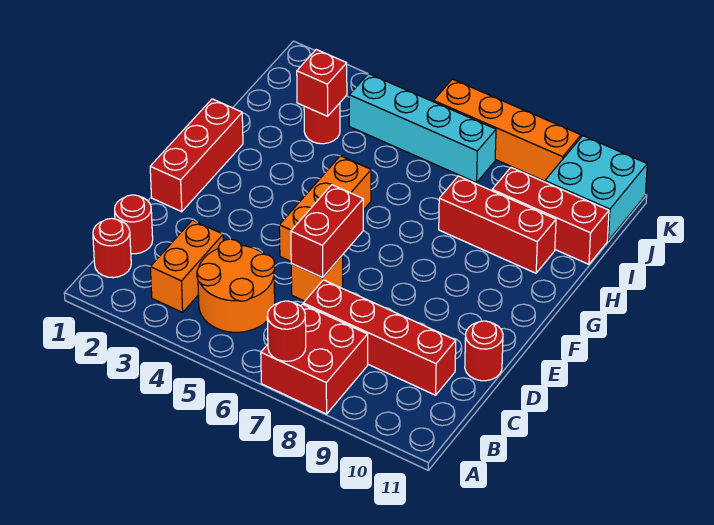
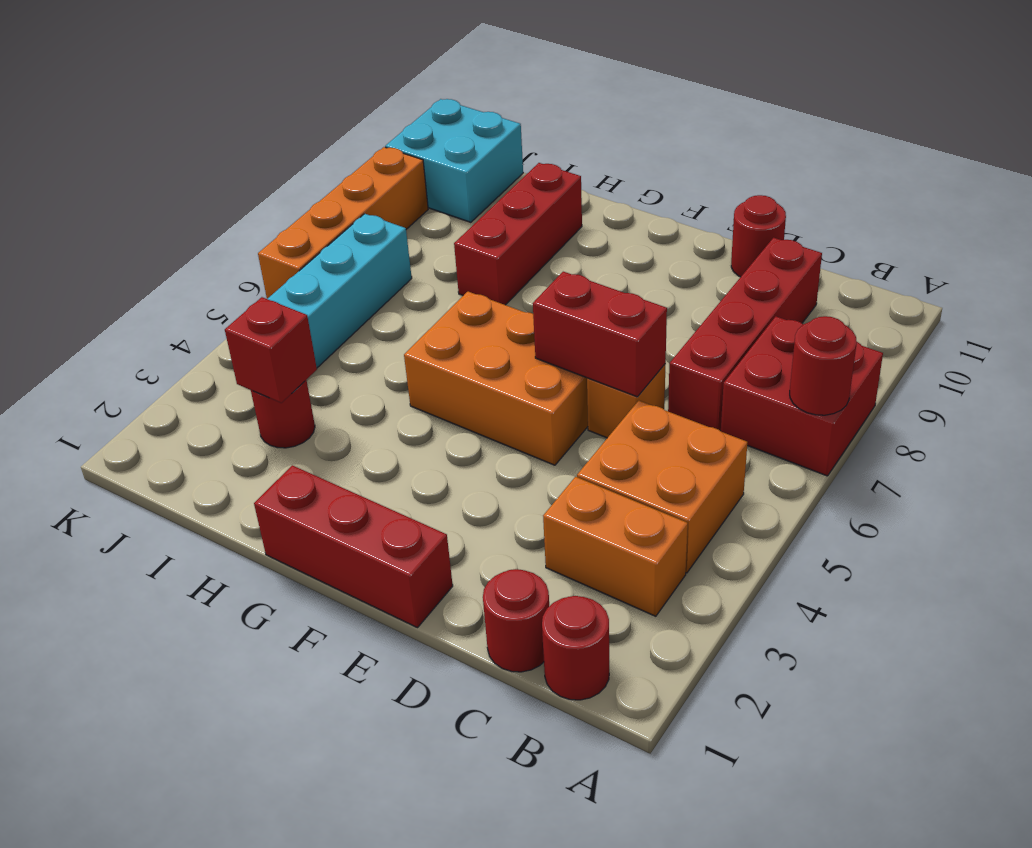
orange 2x2 round brick [197,239,275,332] -> orange 2x2 brick [577,400,748,573]
orange 1x3 brick [279,156,371,261] -> orange 2x3 brick [404,292,588,465]
red 1x3 brick [492,168,609,264] -> none

